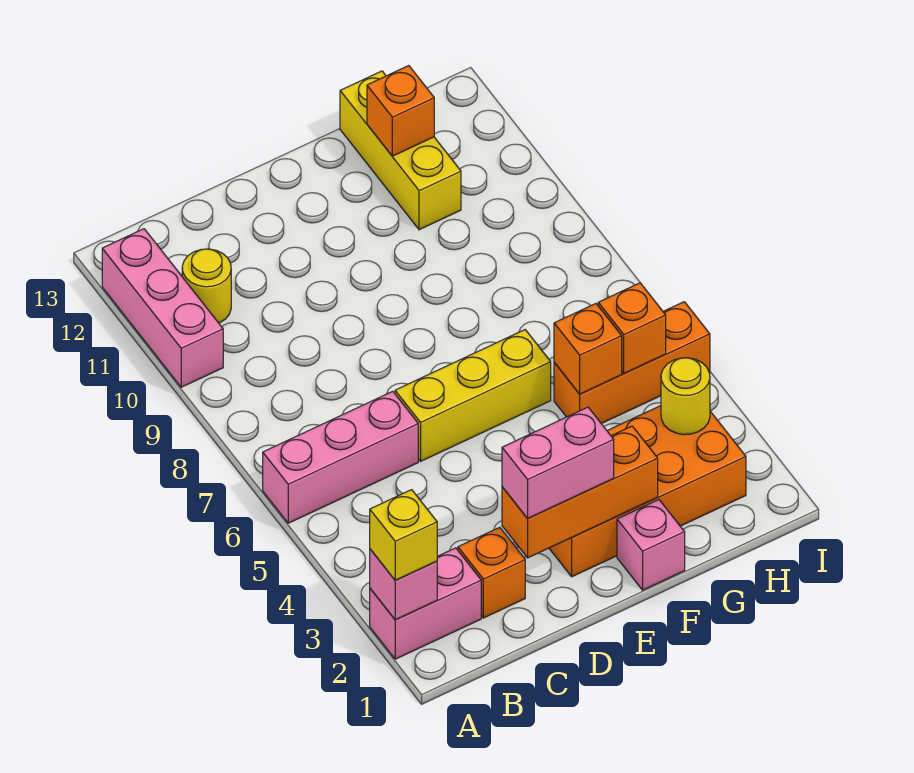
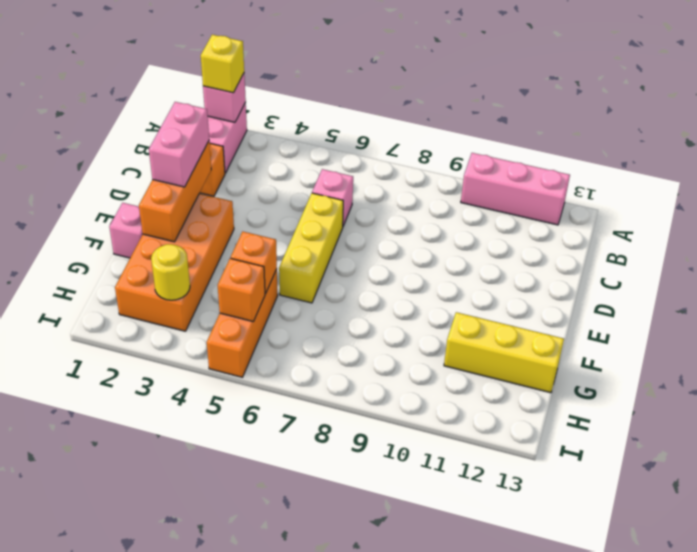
pink 1x3 brick [263,391,418,523] -> pink 1x1 brick [312,169,353,226]
yellow 1x1 round brick [182,249,231,323] -> none
orange 1x1 brick [367,66,434,156] -> none

